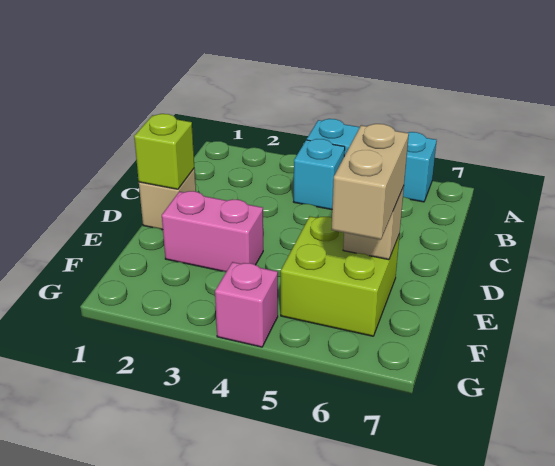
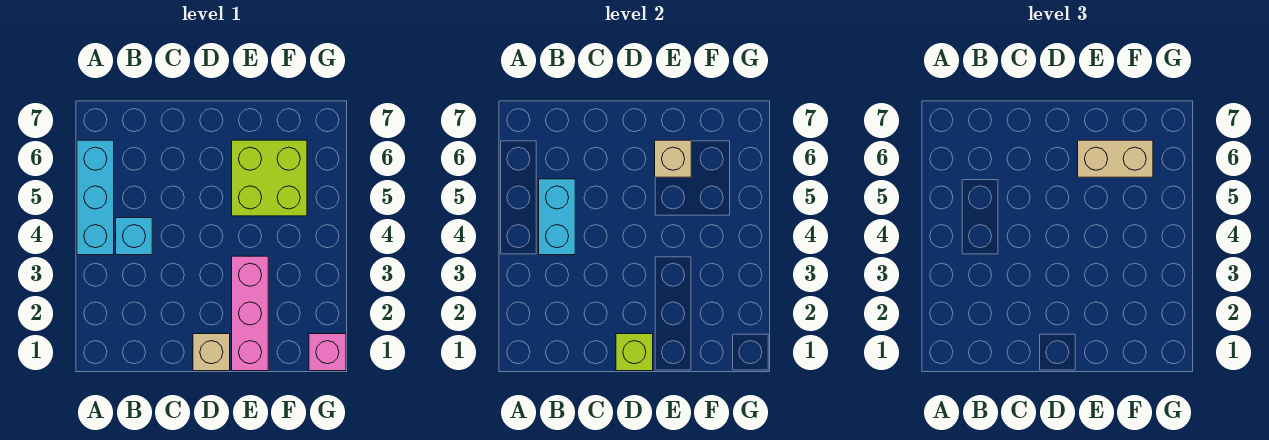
none -> cyan 1x2 brick [539,179,575,255]
pink 1x2 brick [162,191,263,272] -> pink 1x3 brick [232,256,268,371]
pink 1x1 brick [215,262,278,347] -> pink 1x1 brick moved to [309,334,346,371]

